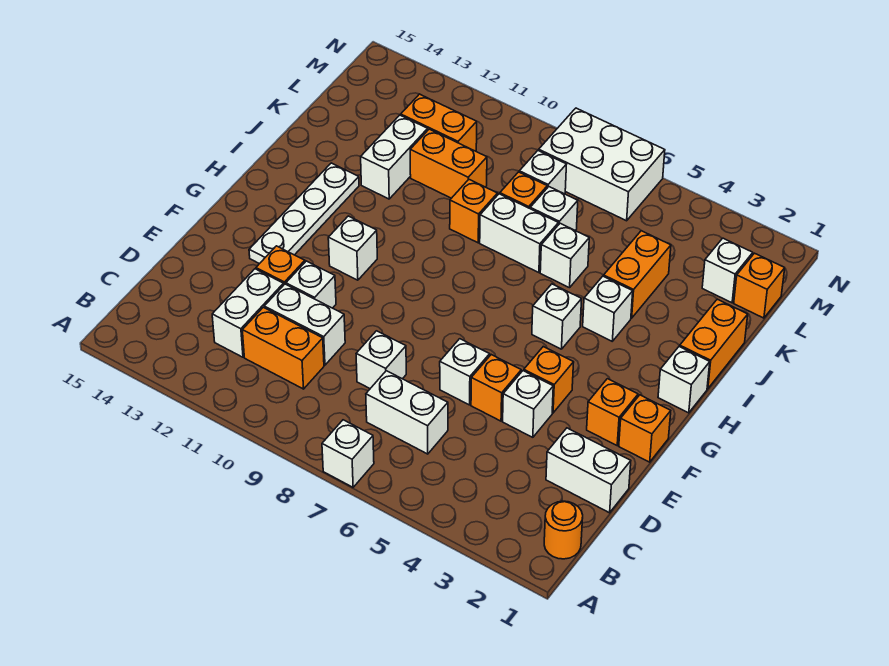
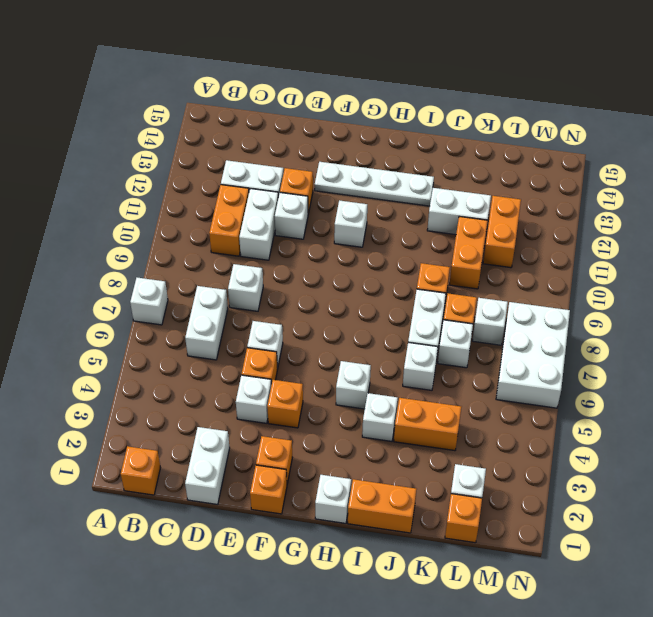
orange 1x1 round brick [544,501,583,559] -> orange 1x1 brick [121,446,161,495]

